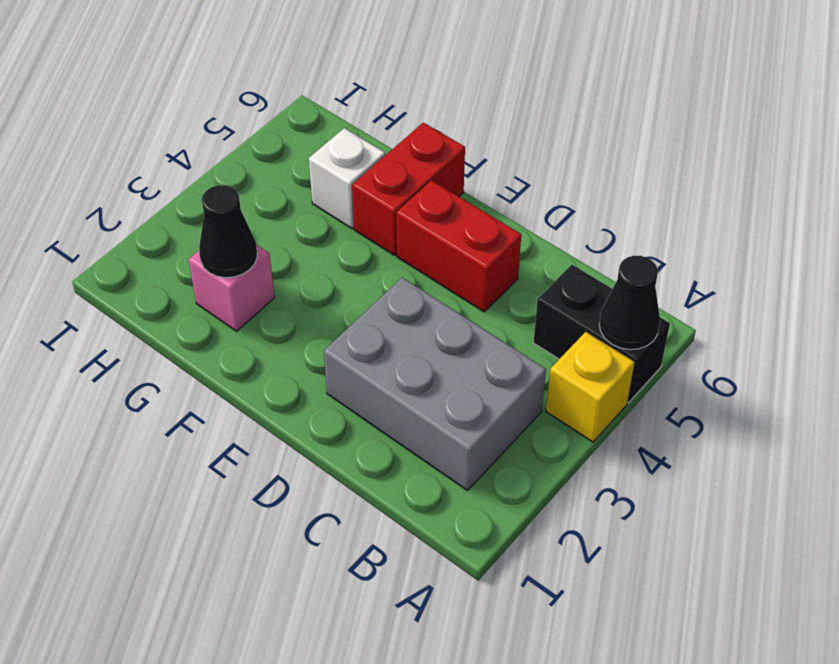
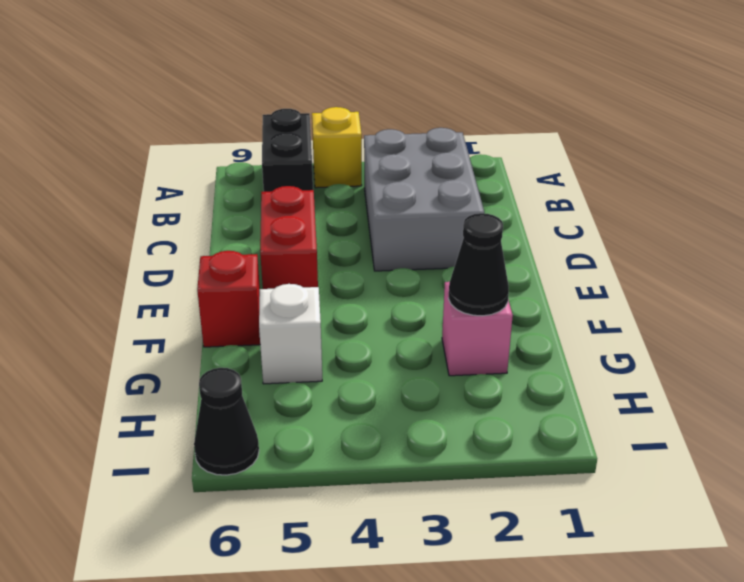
black 1x1 cone [599,256,660,350] -> black 1x1 cone moved to [194,368,259,475]
red 1x2 brick [352,123,465,255] -> red 1x1 brick [197,251,260,347]

